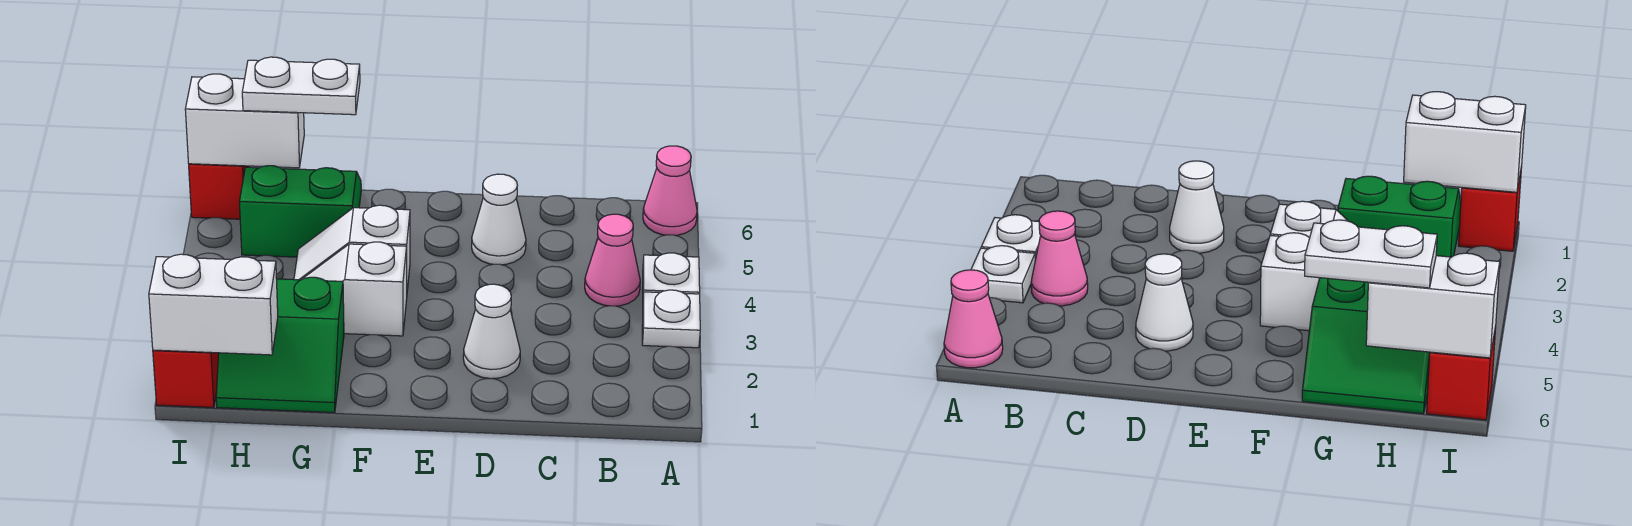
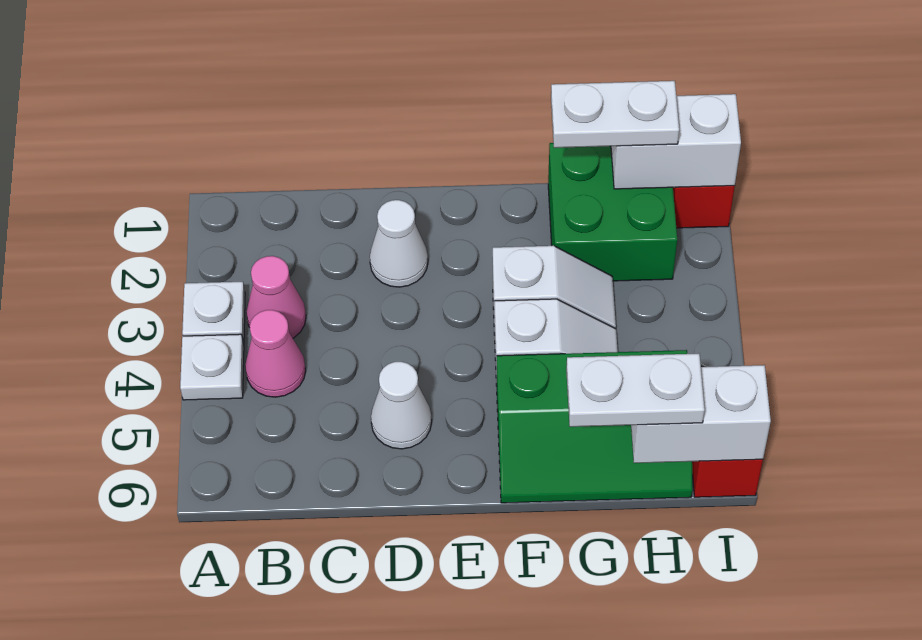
pink 1x1 cone [643,146,697,235] -> pink 1x1 cone moved to [247,256,306,338]
green 2x2 slope [216,277,344,412] -> green 2x2 brick [548,143,677,281]
none -> white 1x2 plate [551,81,679,148]
green 2x2 slope [240,166,361,257] -> green 2x3 slope [497,350,692,503]

